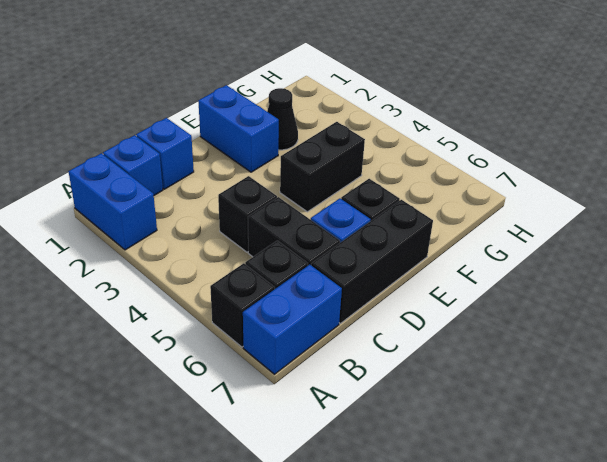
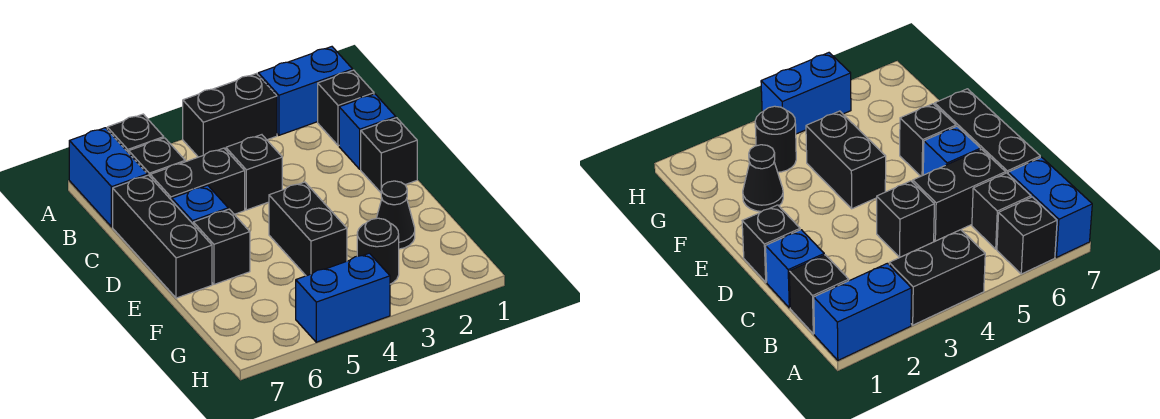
none -> black 1x2 brick [183,74,277,157]
blue 1x1 brick [103,135,163,195] -> black 1x1 brick [318,70,374,146]
none -> black 1x1 brick [361,118,417,192]
blue 1x2 brick [198,85,279,172] -> blue 1x2 brick moved to [296,253,390,342]
none -> black 1x1 round brick [357,218,399,284]

